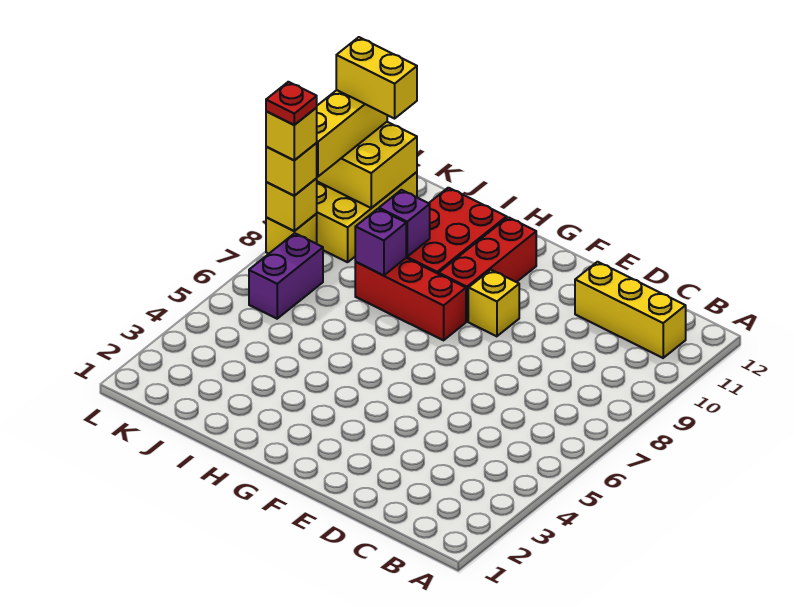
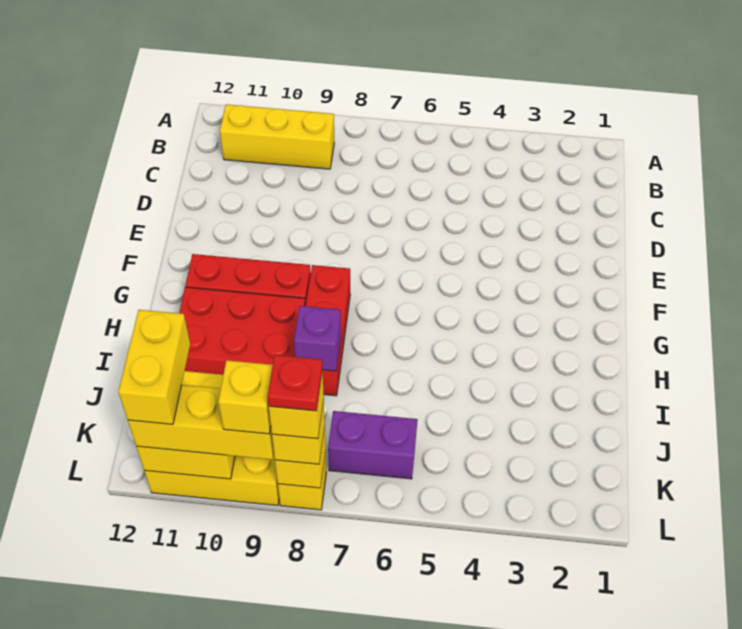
yellow 1x3 brick [575,262,686,358] -> yellow 1x3 brick turned to [220,104,334,169]
yellow 1x1 brick [468,270,519,336] -> yellow 1x1 brick moved to [218,360,273,434]
purple 1x1 brick [379,190,430,256] -> none

